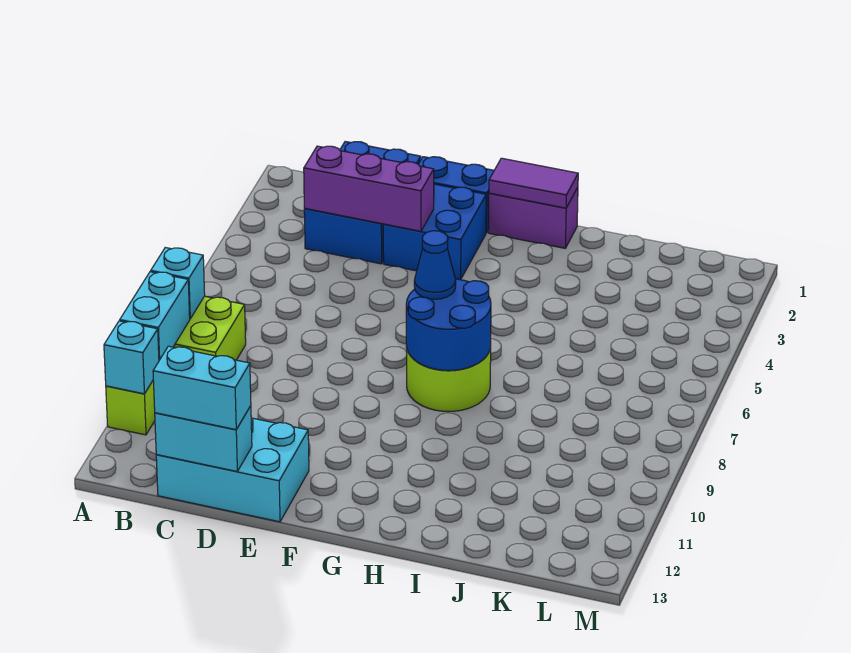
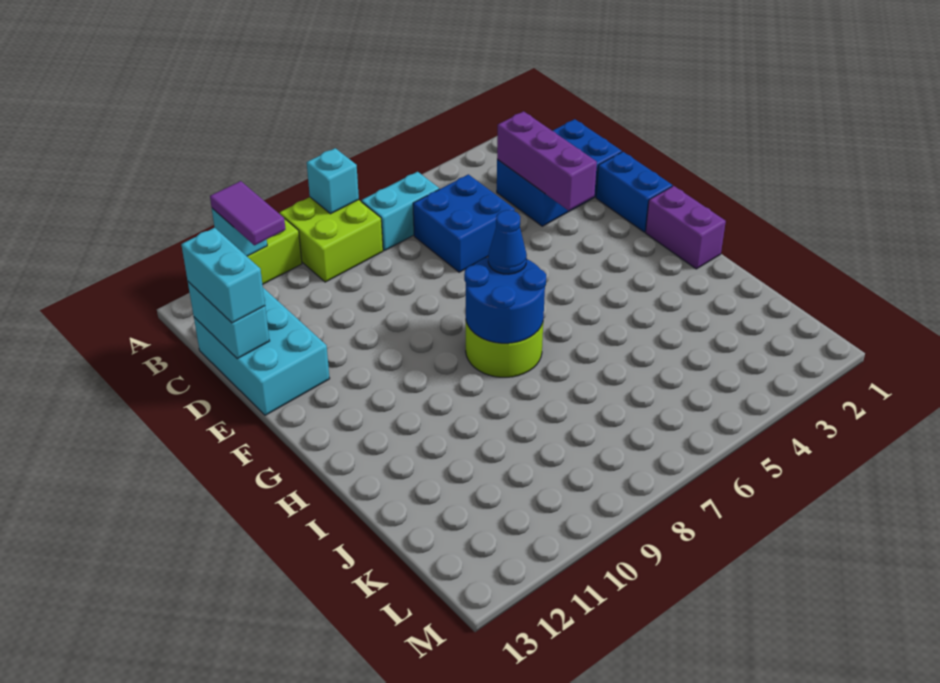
cyan 1x2 brick [120,272,190,360] -> cyan 1x2 brick moved to [361,172,439,251]
blue 2x2 brick [383,184,486,280] -> blue 2x2 brick moved to [413,174,515,272]
purple 1x2 tile [489,158,578,208] -> purple 1x2 tile moved to [210,181,286,245]

